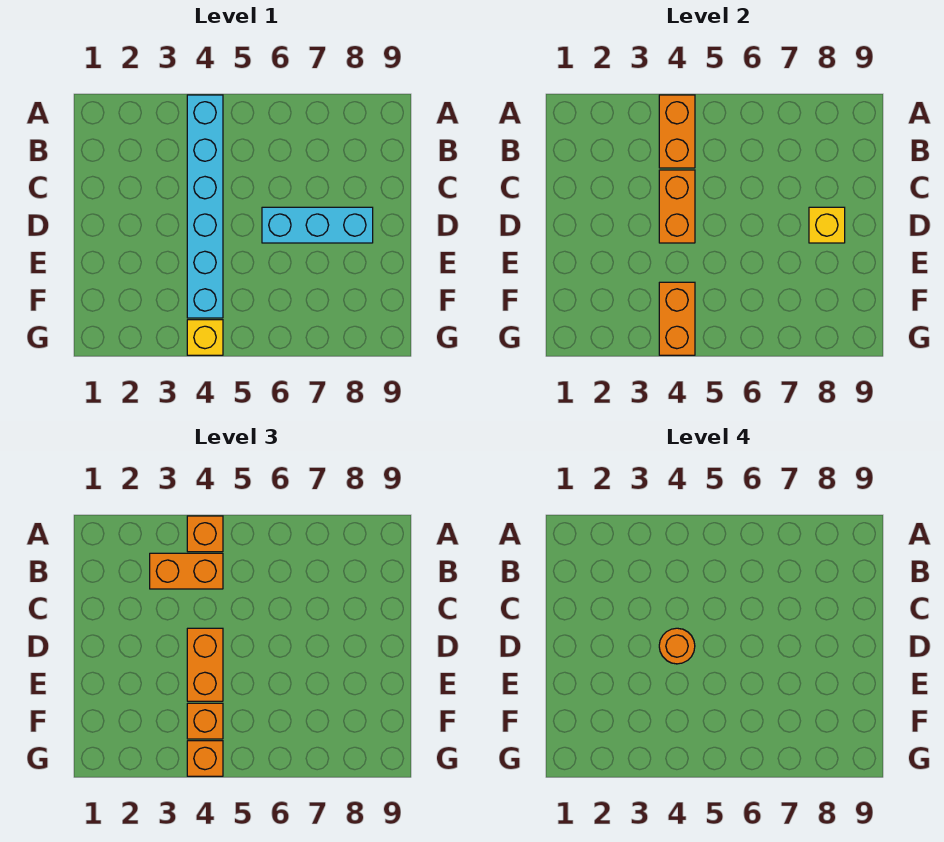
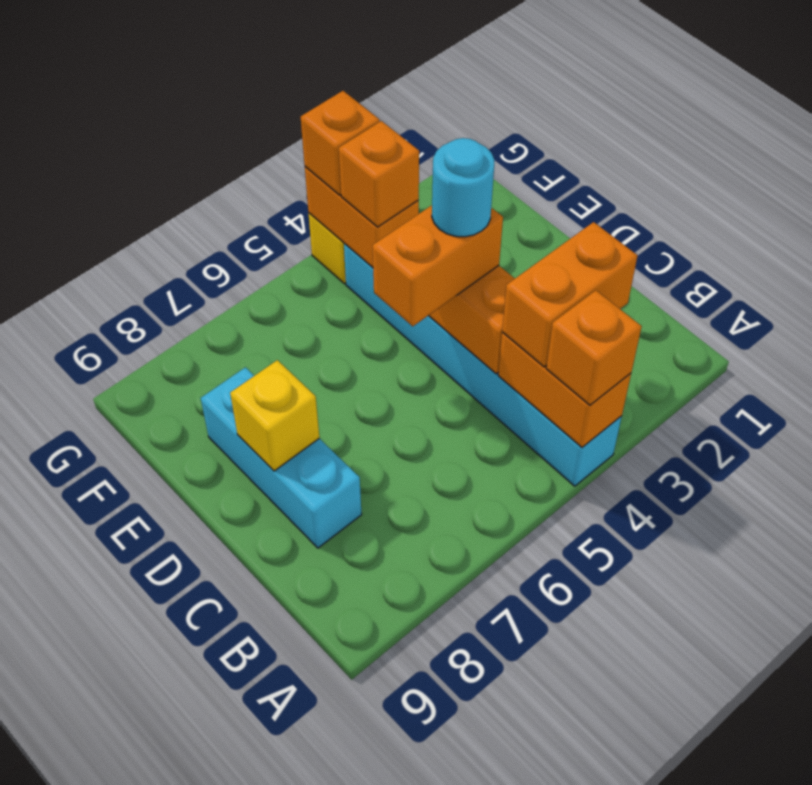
orange 1x2 brick [187,628,223,701] -> orange 1x2 brick turned to [373,205,503,326]
orange 1x1 round brick [659,628,695,664] -> cyan 1x1 round brick [432,138,494,237]
cyan 1x3 brick [262,207,373,243] -> cyan 1x3 brick turned to [201,367,362,548]

